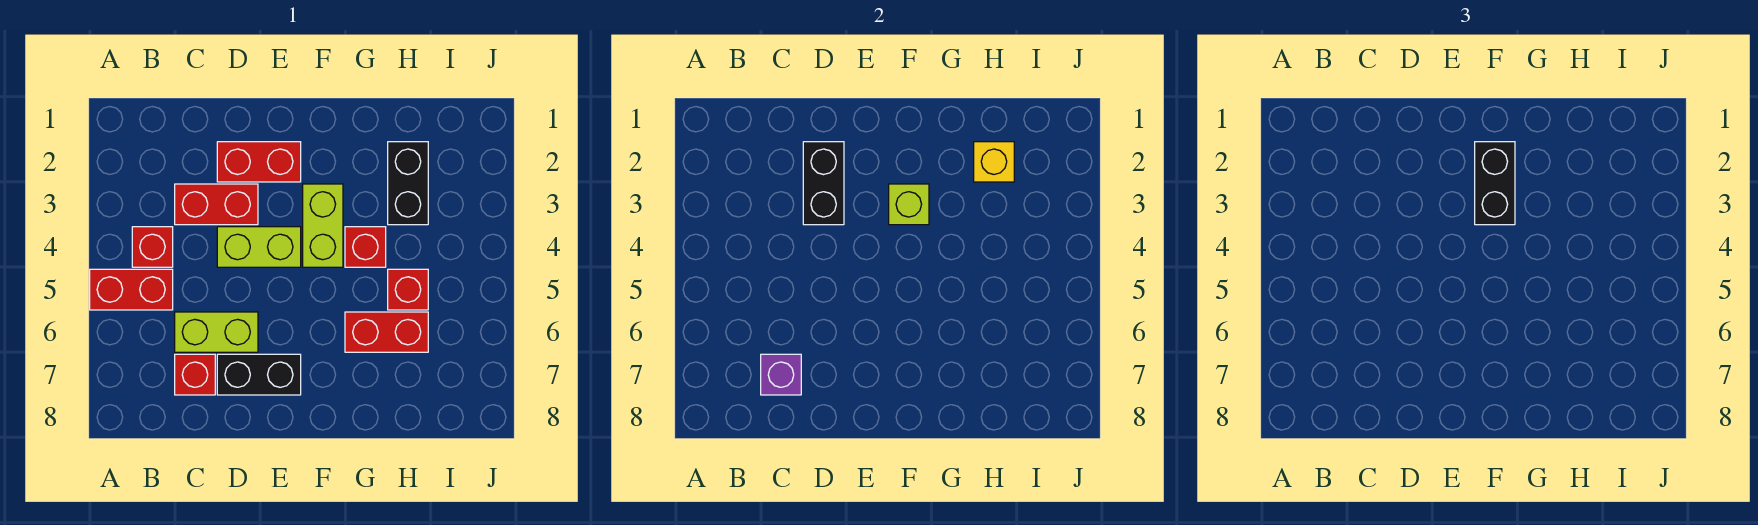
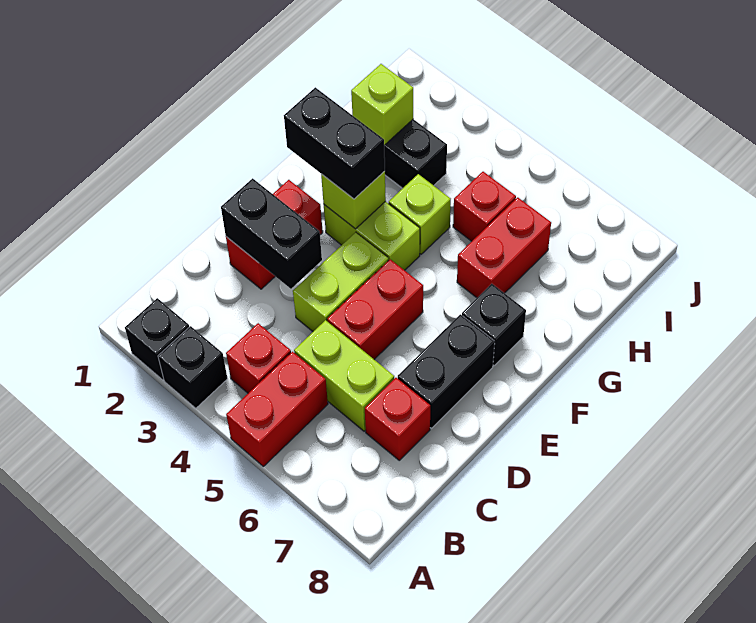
none -> black 1x1 brick [125,298,189,380]
none -> black 1x1 brick [158,326,227,408]
red 1x2 brick [175,184,258,225] -> red 1x2 brick moved to [327,259,423,359]
lime 1x2 brick [175,312,258,352] -> lime 1x2 brick turned to [294,320,394,431]
purple 1x1 brick [761,354,801,395] -> none
none -> black 1x1 brick [462,284,526,365]
red 1x1 brick [345,227,386,267] -> lime 1x1 brick [389,174,451,254]
yellow 1x1 brick [974,142,1014,182] -> lime 1x1 brick [351,64,413,145]

